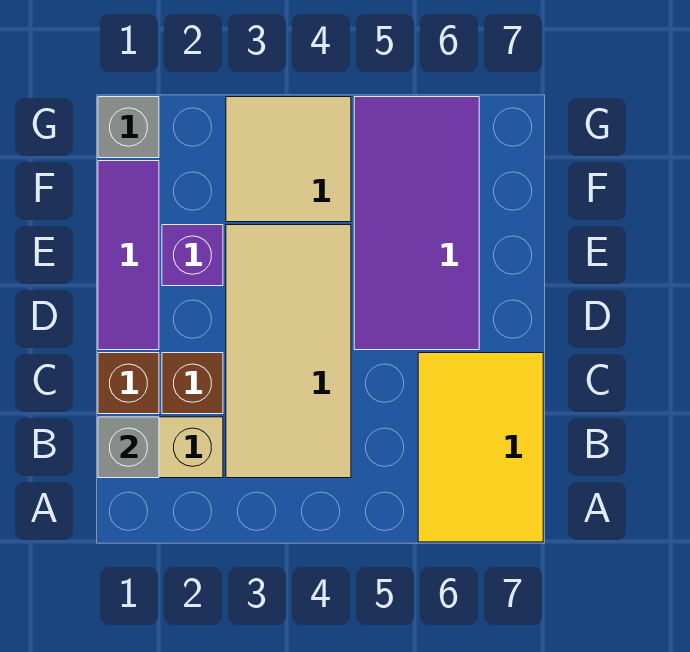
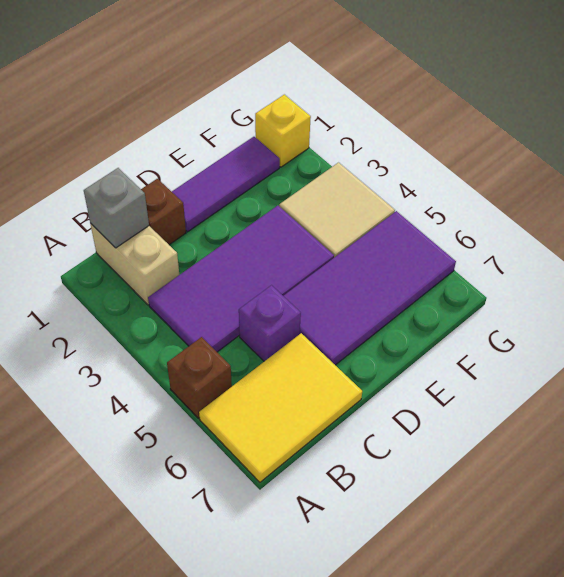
tan 2x4 tile [226,225,351,478] -> purple 2x4 tile [148,206,334,352]
brown 1x1 brick [162,353,223,414] -> brown 1x1 brick moved to [167,337,232,418]
purple 1x1 brick [162,225,223,286] -> purple 1x1 brick moved to [239,285,301,361]
grey 1x1 brick [98,97,159,158] -> yellow 1x1 brick [255,94,311,167]

